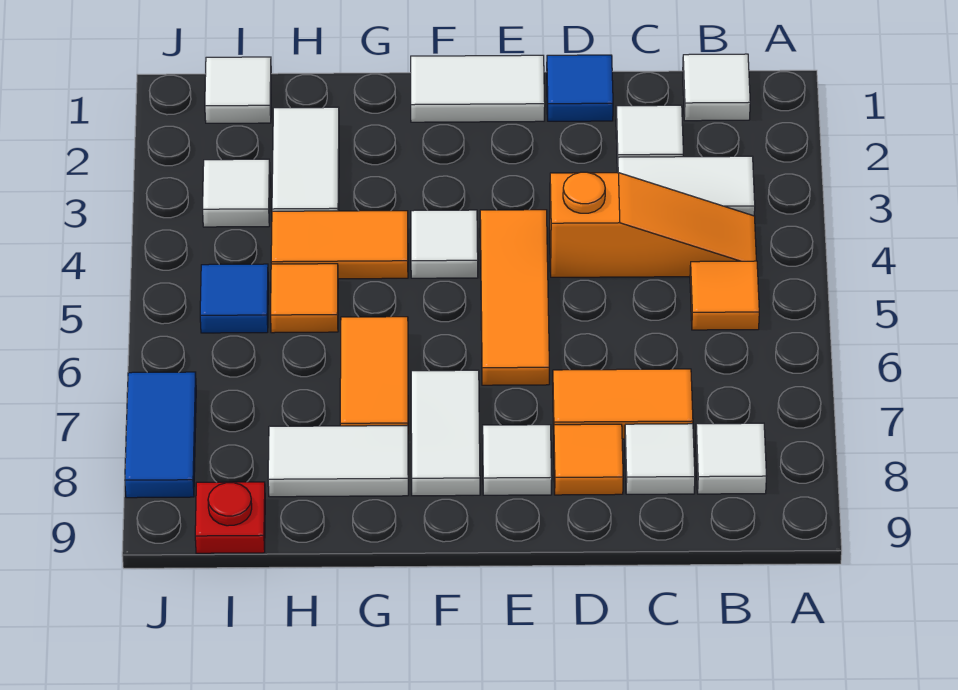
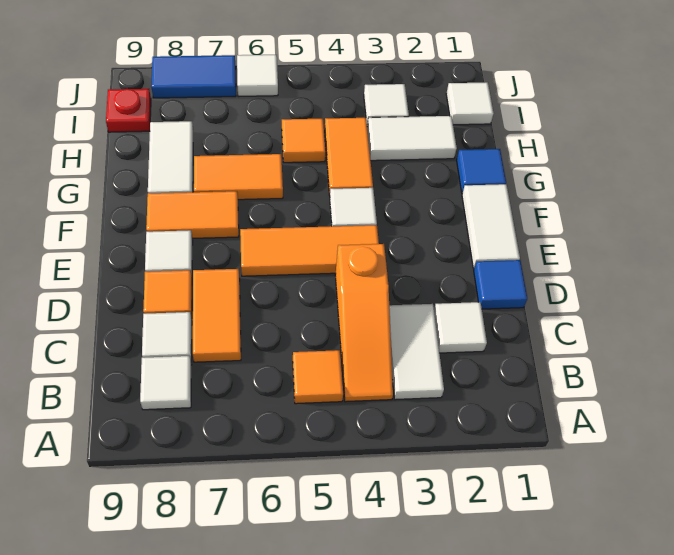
white 1x1 tile [683,54,750,121] -> white 1x1 tile moved to [237,55,278,97]
white 1x2 tile [411,370,480,496] -> orange 1x2 tile [146,191,239,238]
blue 1x1 tile [200,264,268,333] -> blue 1x1 tile moved to [457,149,506,194]

